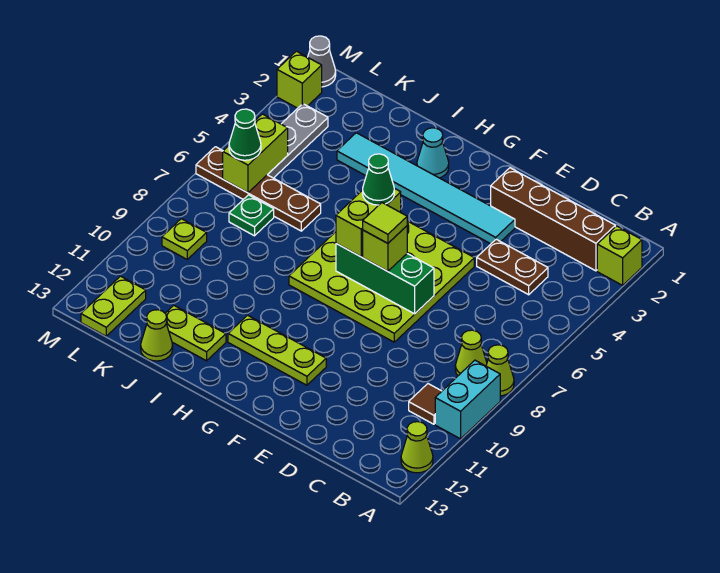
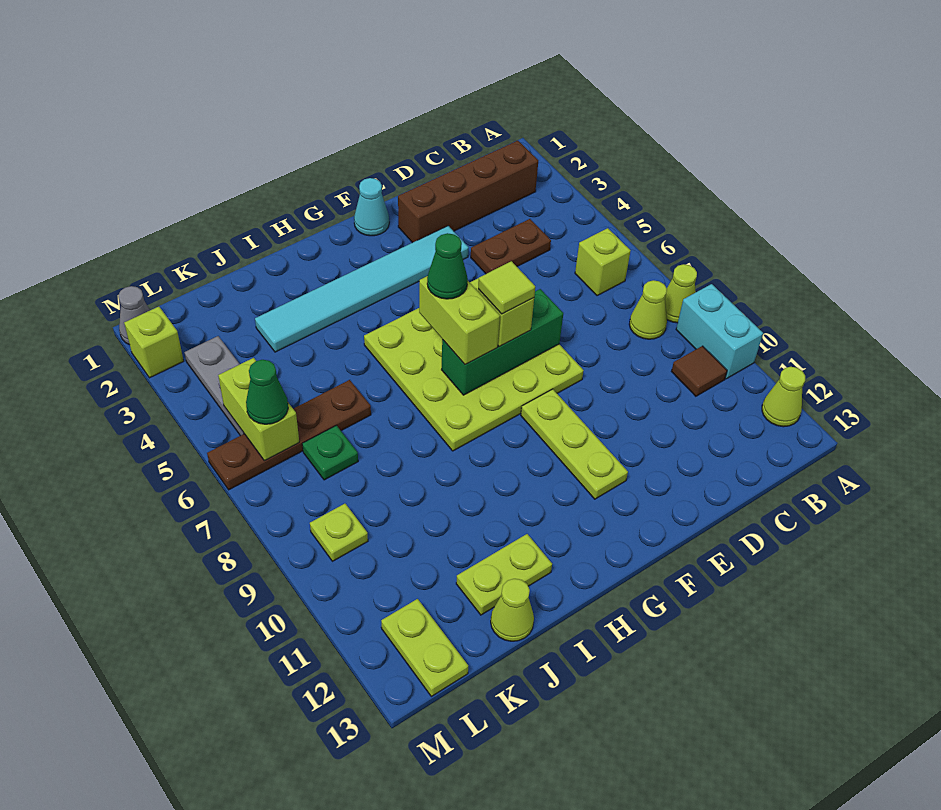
lime 1x1 brick [597,226,642,285] -> lime 1x1 brick moved to [575,228,631,296]
lime 1x3 plate [228,315,326,385] -> lime 1x3 plate turned to [521,389,628,499]
cyan 1x1 cone [417,128,449,178] -> cyan 1x1 cone moved to [354,178,389,236]

